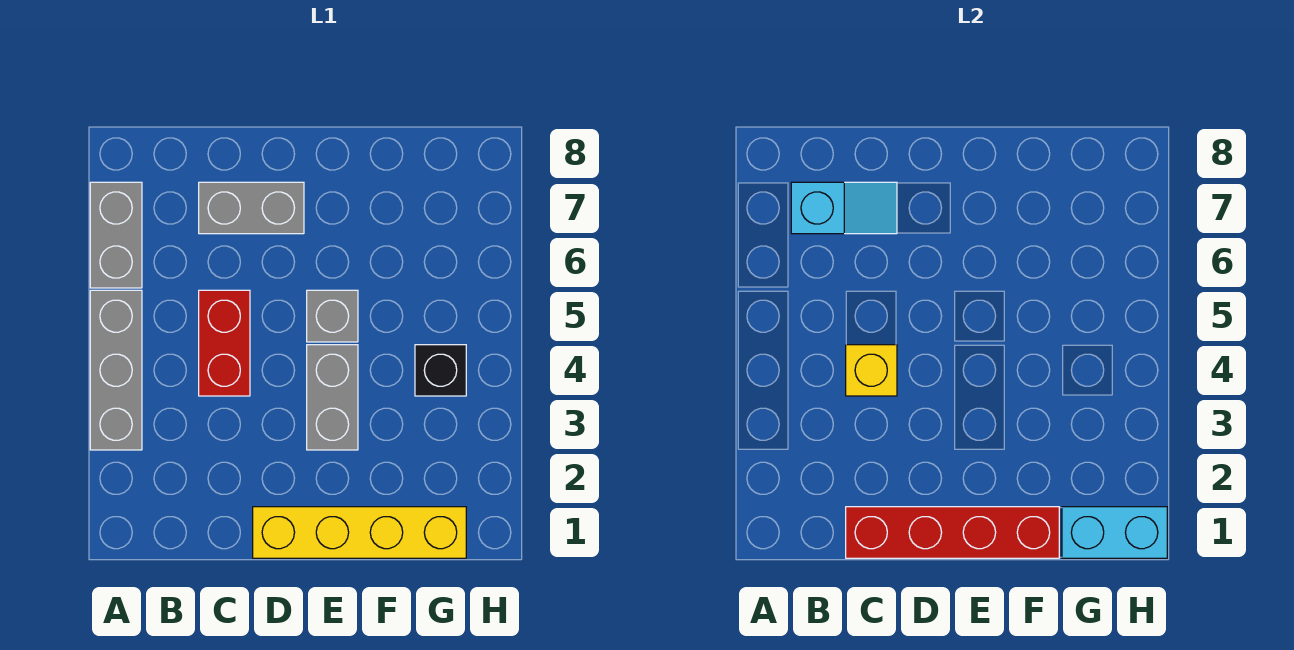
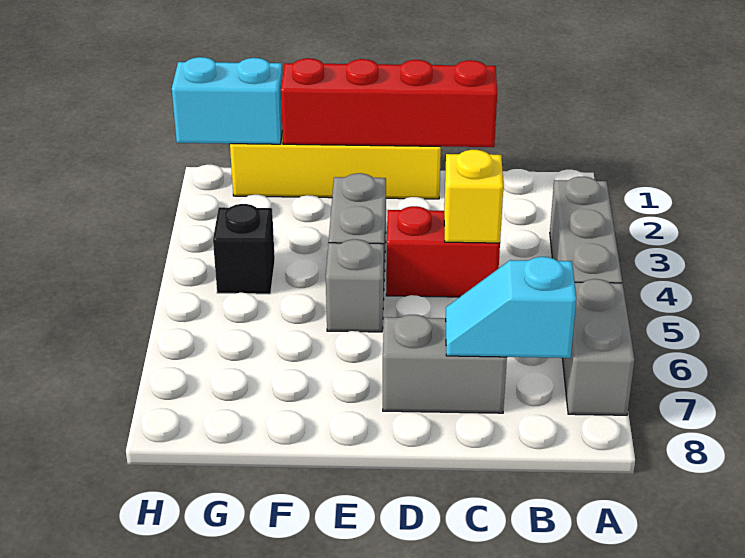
red 1x2 brick [199,290,250,396] -> red 1x2 brick turned to [386,206,500,297]

